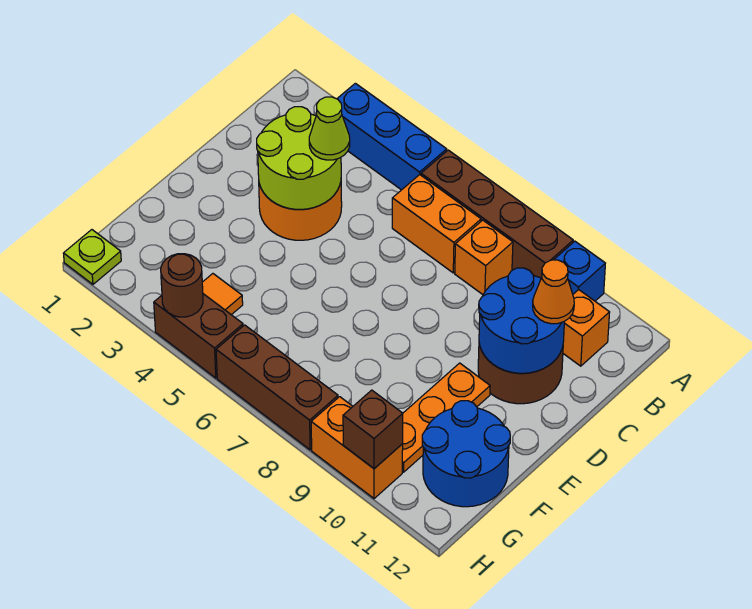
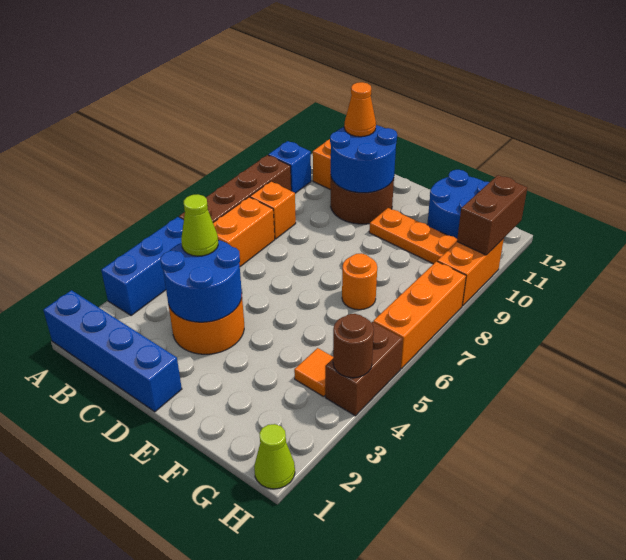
none -> blue 1x4 brick [43,290,182,412]
lime 2x2 round brick [257,107,341,209] -> blue 2x2 round brick [161,240,242,322]
none -> orange 1x1 round brick [342,253,377,310]
lime 1x1 plate [63,230,121,284] -> lime 1x1 cone [254,424,295,489]
brown 1x3 brick [216,325,338,450] -> orange 1x3 brick [373,261,466,369]
brown 1x1 brick [343,390,403,469] -> brown 1x2 brick [457,175,527,255]

